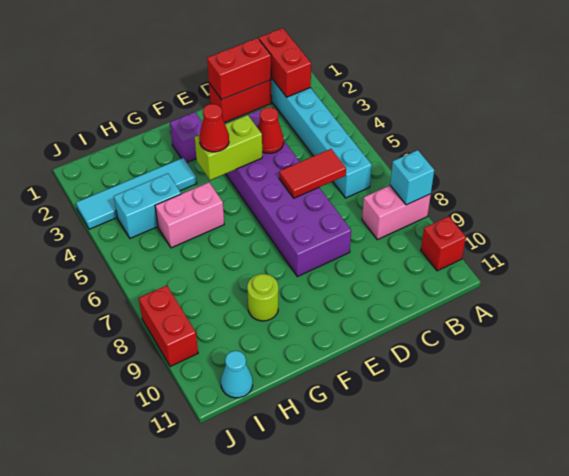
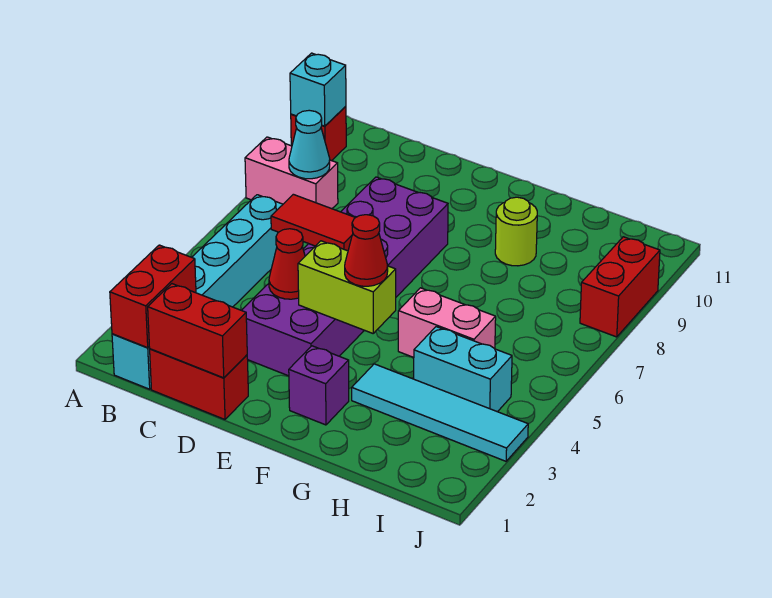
cyan 1x1 brick [390,150,434,205] -> cyan 1x1 brick moved to [290,53,346,126]
cyan 1x1 cone [221,351,253,398] -> cyan 1x1 cone moved to [289,110,330,179]

